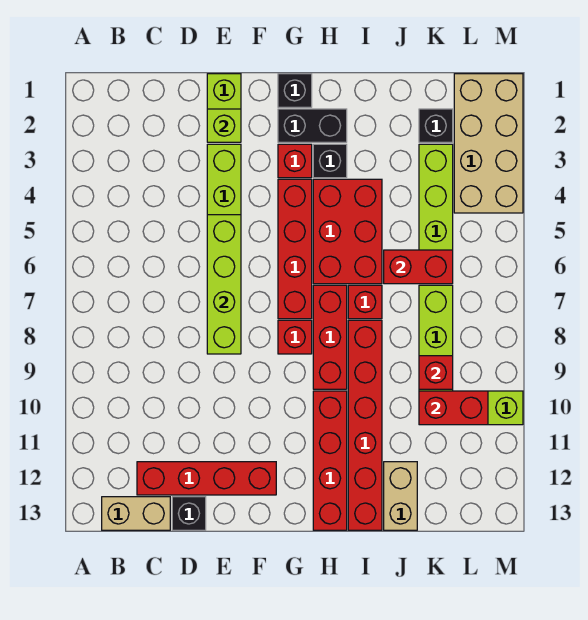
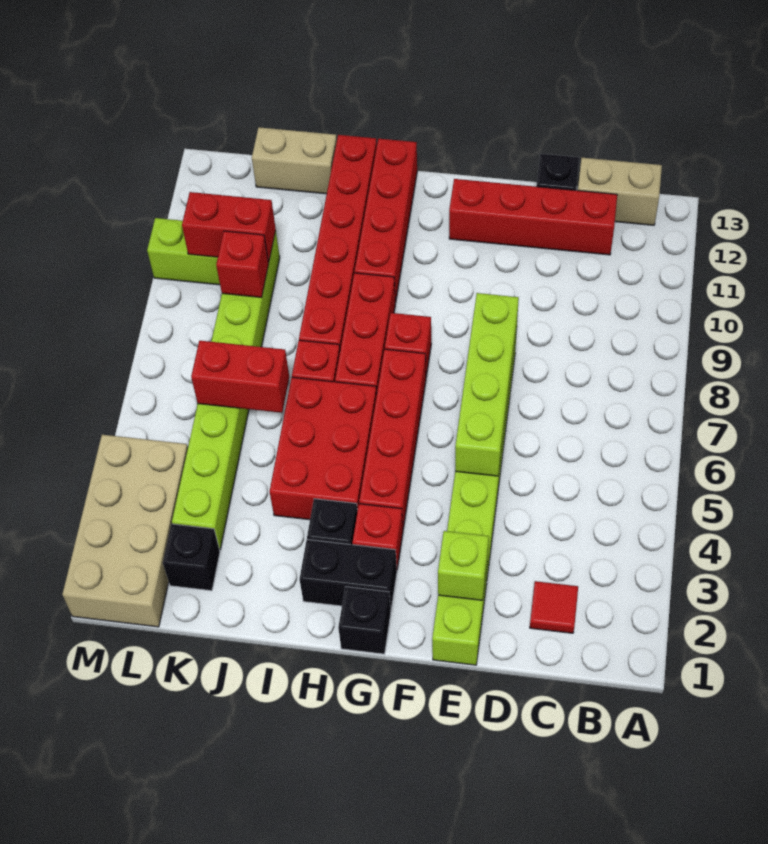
none -> red 1x1 tile [530,581,578,633]
tan 1x2 brick [384,462,417,530] -> tan 1x2 brick turned to [252,127,337,194]

